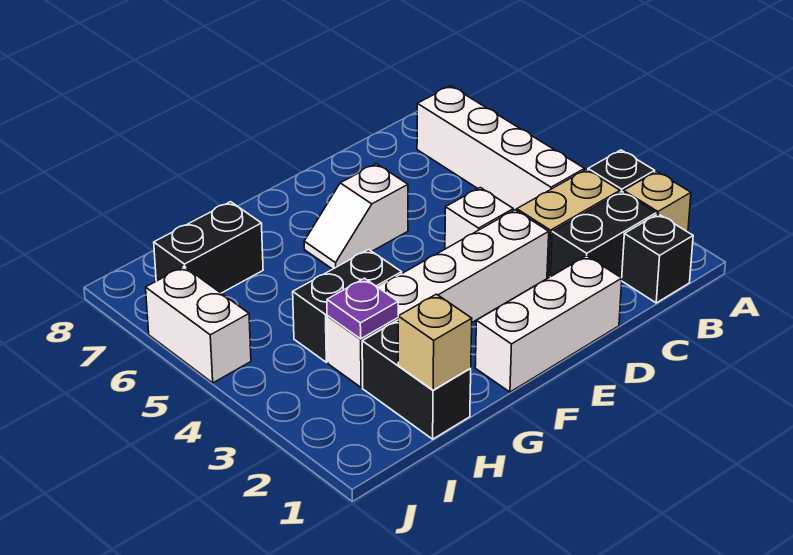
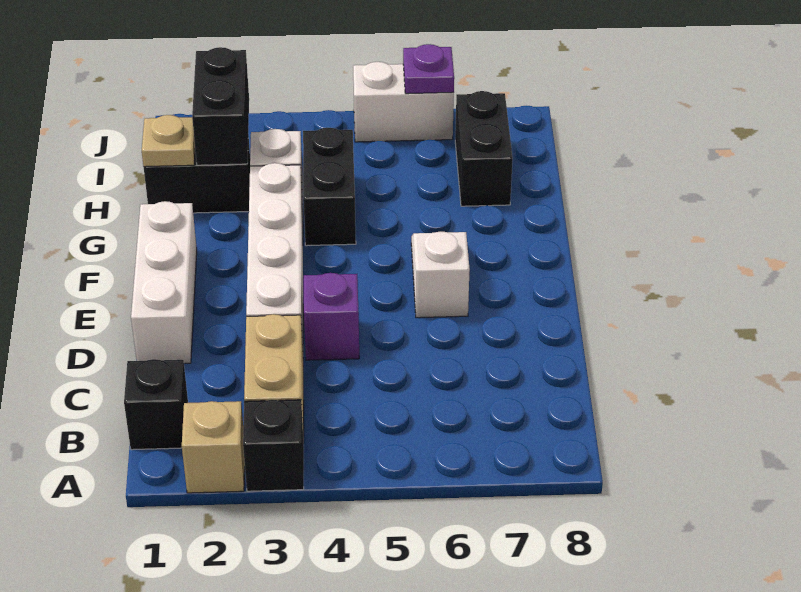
black 1x2 brick [550,192,656,278] -> black 1x2 brick moved to [192,47,249,165]
white 1x4 brick [417,86,585,210] -> none
white 1x1 brick [445,188,513,249] -> purple 1x1 brick [304,273,359,360]
tan 1x1 brick [398,294,472,390] -> tan 1x1 plate [142,115,195,167]
purple 1x1 plate [327,278,398,339] -> purple 1x1 plate moved to [403,44,454,94]

